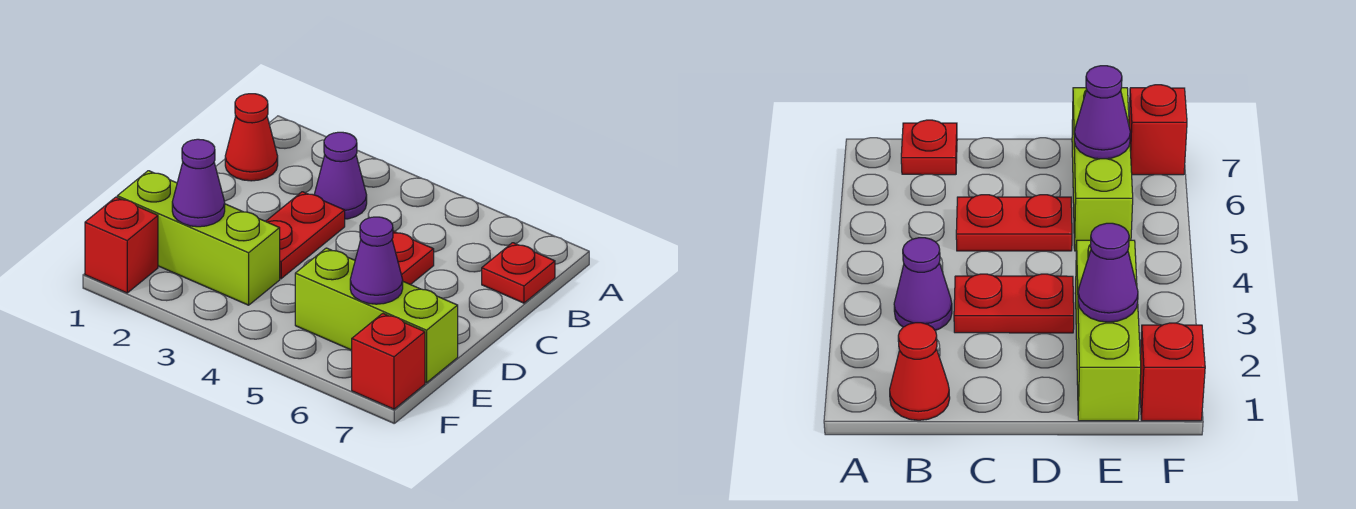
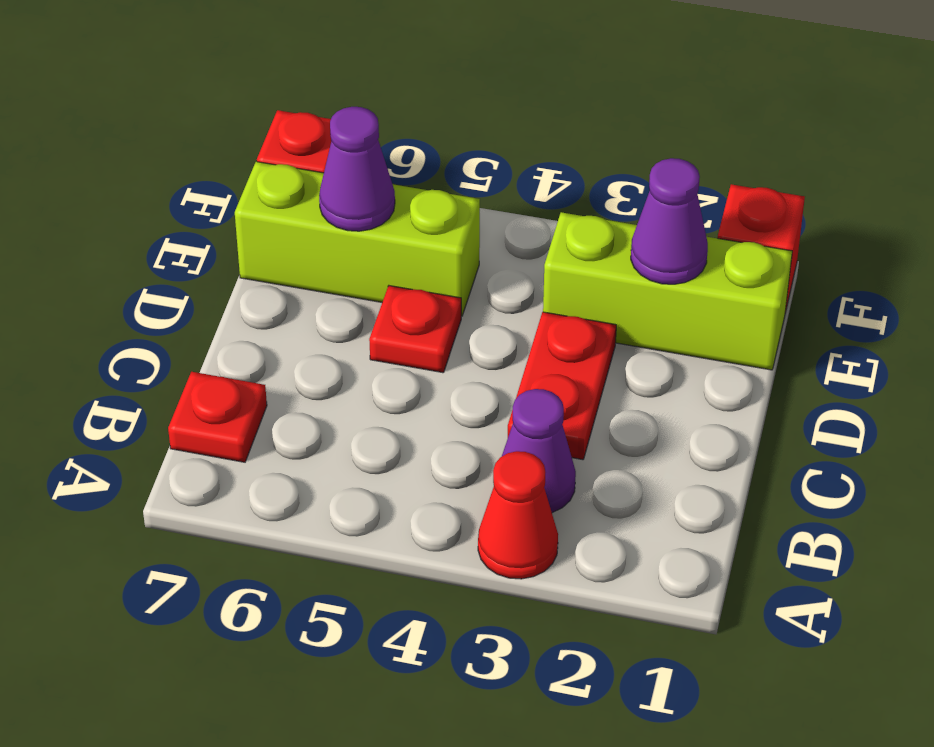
red 1x1 cone [225,94,278,181] -> red 1x1 cone moved to [478,451,558,579]
red 1x2 plate [392,231,434,285] -> red 1x1 plate [369,286,461,373]

